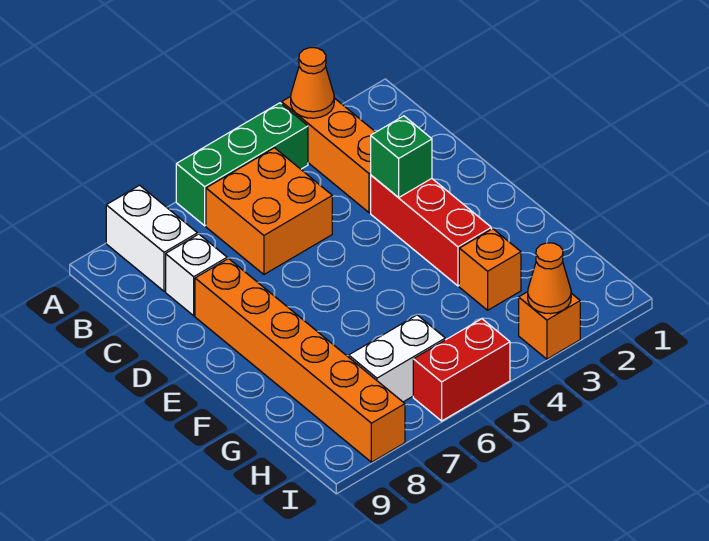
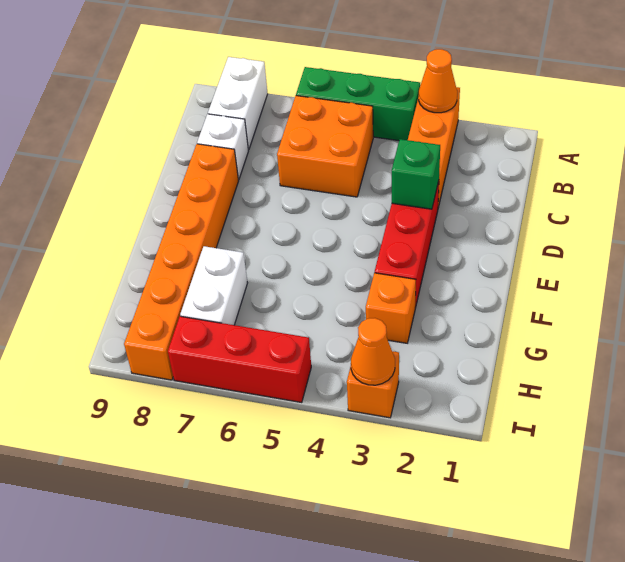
white 1x2 brick [349,315,445,402] -> white 1x2 brick turned to [180,246,247,325]
red 1x2 brick [413,319,510,421] -> red 1x3 brick [168,316,311,402]

